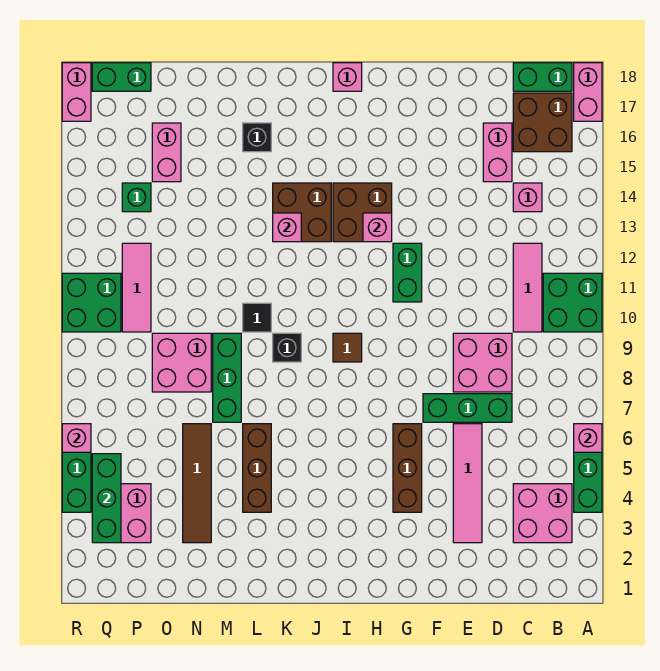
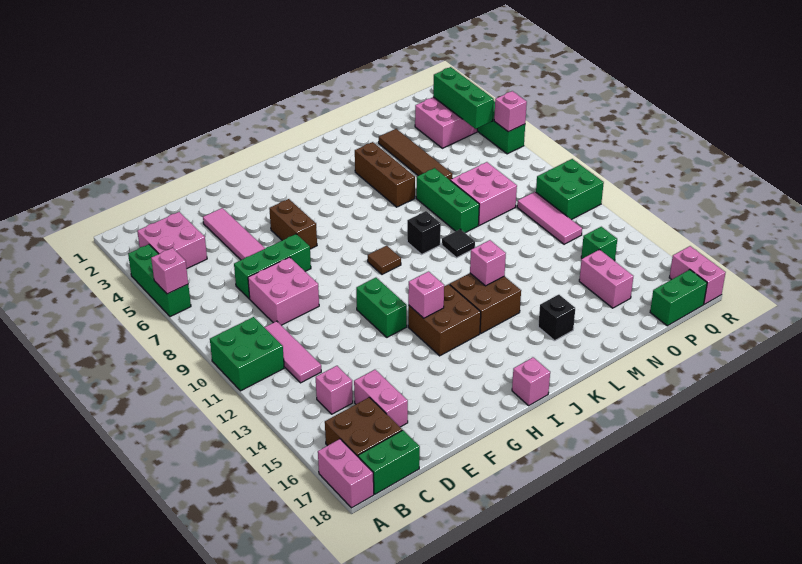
brown 1x3 brick [393,424,422,512] -> brown 1x2 brick [269,199,317,249]

